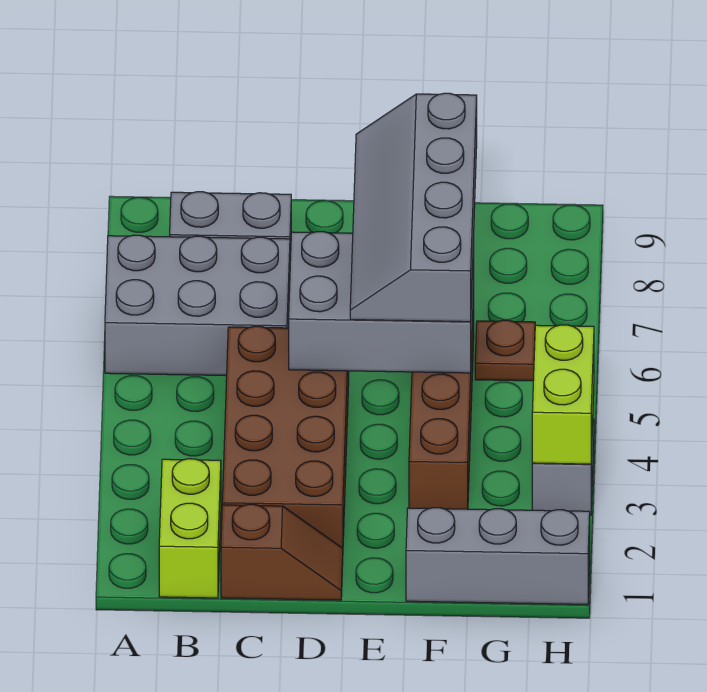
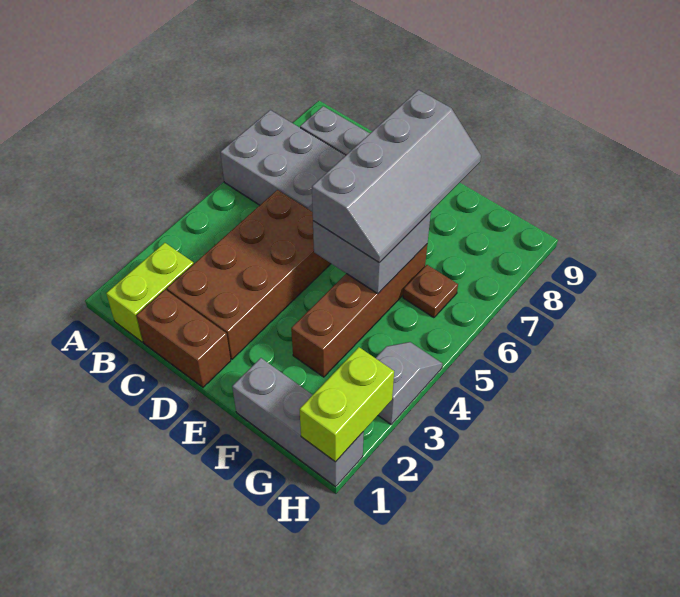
brown 1x2 slope [221,504,343,600] -> brown 1x2 brick [136,290,231,387]
grey 2x3 brick [289,232,474,373] -> grey 2x2 brick [313,212,431,294]
grey 2x4 slope [350,93,477,322] -> grey 2x4 slope turned to [312,90,481,263]
lime 1x2 brick [532,325,594,464] -> lime 1x2 brick moved to [299,347,394,462]

